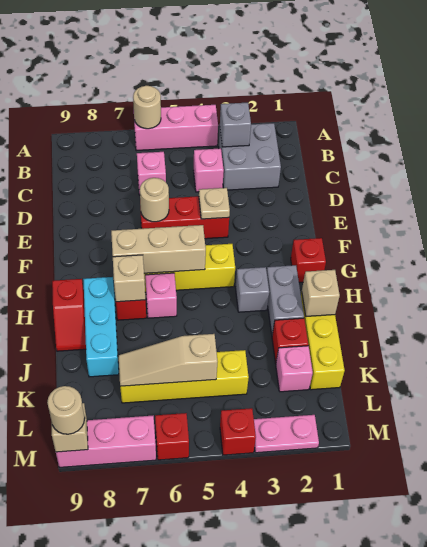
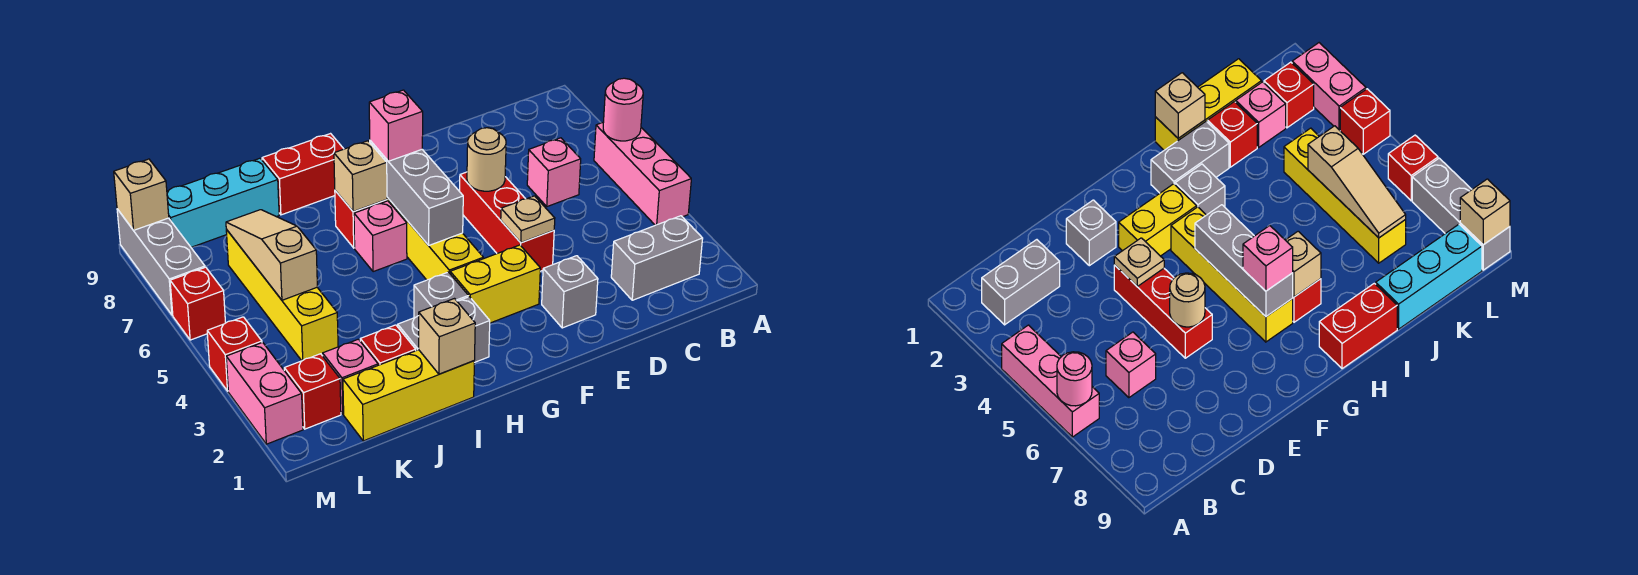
tan 1x1 round brick [133,86,161,129] -> pink 1x1 round brick [603,78,643,141]
grey 2x2 brick [219,123,281,190] -> grey 1x2 brick [611,216,703,300]
grey 1x1 brick [220,103,251,147] -> grey 1x1 brick moved to [542,256,598,328]
pink 1x1 brick [194,148,224,192] -> pink 1x1 brick moved to [369,90,423,161]
none -> yellow 1x2 brick [450,245,540,323]
red 1x1 brick [291,238,326,282] -> red 1x1 brick moved to [284,354,341,429]
tan 1x3 brick [111,225,206,273] -> grey 1x3 brick [370,141,463,245]
cyan 1x3 brick [83,277,119,377] -> cyan 1x3 brick moved to [167,158,279,247]
red 1x2 slope [52,279,86,351] -> red 1x2 brick [262,134,343,215]
pink 1x2 plate [254,415,319,453] -> pink 1x2 brick [226,342,303,444]
pink 1x3 brick [56,416,156,467] -> grey 1x3 brick [117,209,205,315]
tan 1x1 round brick [47,386,85,434] -> none

